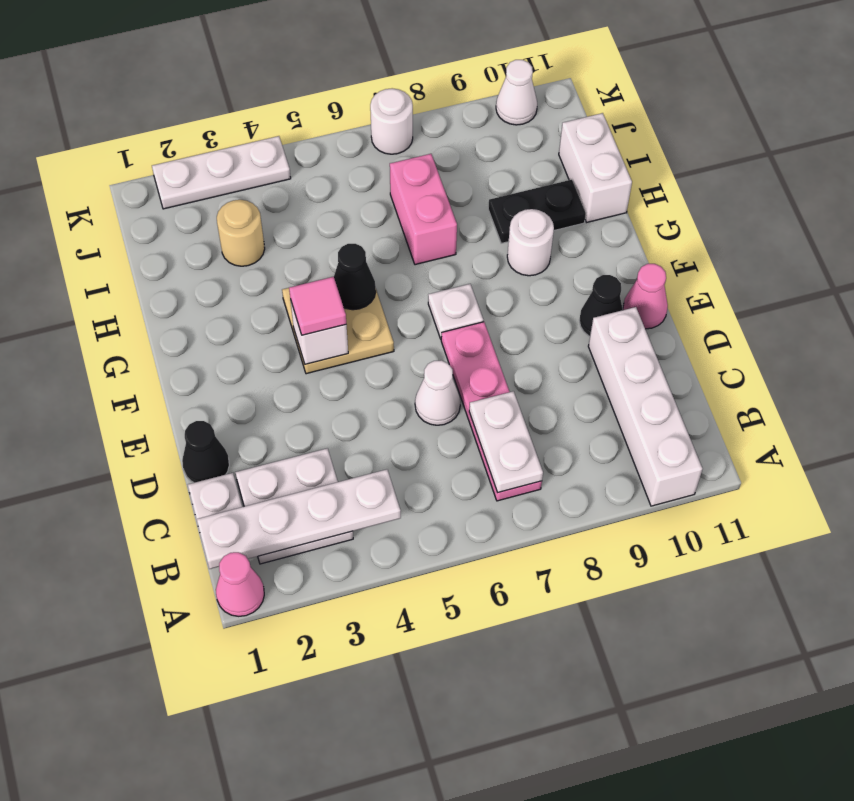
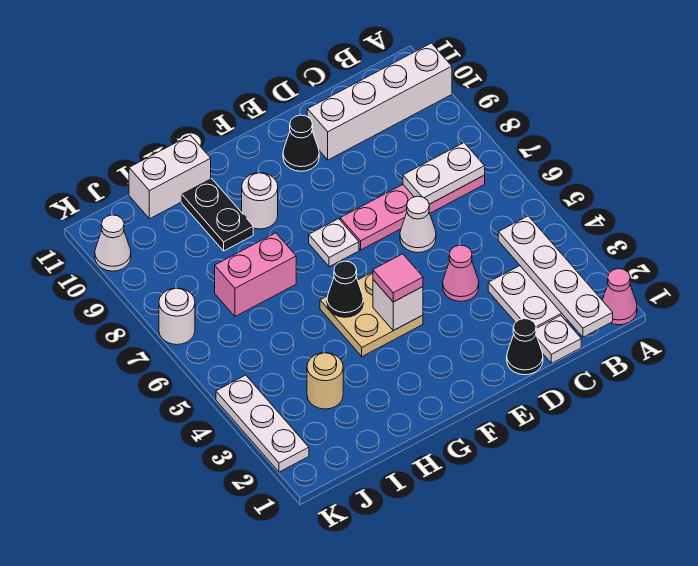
pink 1x1 cone [623,264,668,329] -> pink 1x1 cone moved to [443,245,479,301]

